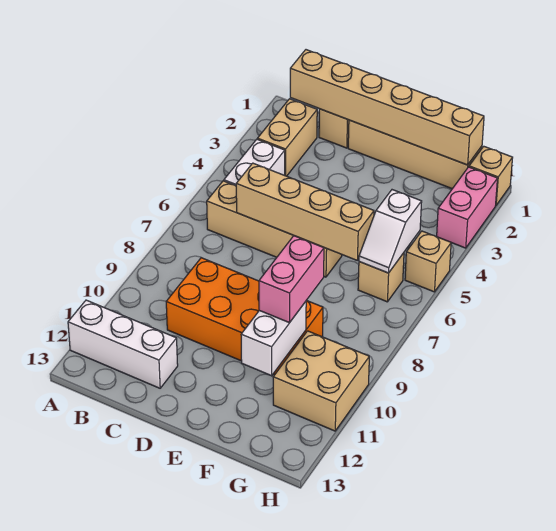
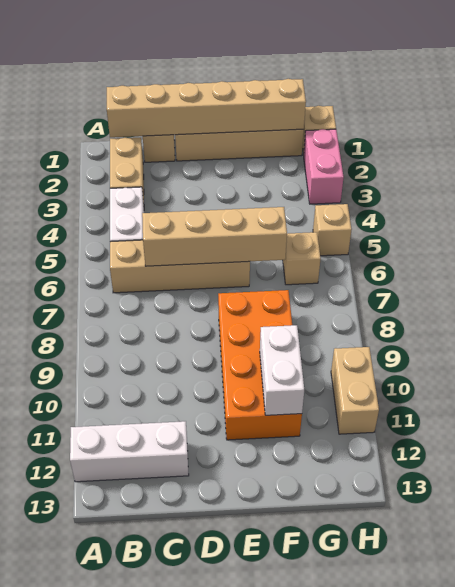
orange 2x4 brick [166,258,323,375] -> orange 2x4 brick turned to [218,290,302,440]
pink 1x2 brick [259,236,324,323] -> none
white 1x2 slope [359,190,422,273] -> none
tan 2x2 brick [273,331,369,431] -> tan 1x2 brick [331,347,379,434]

